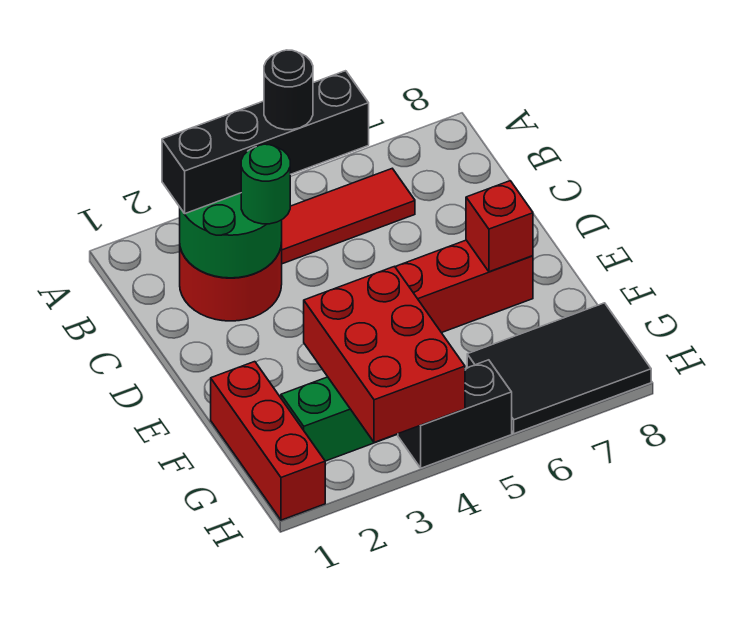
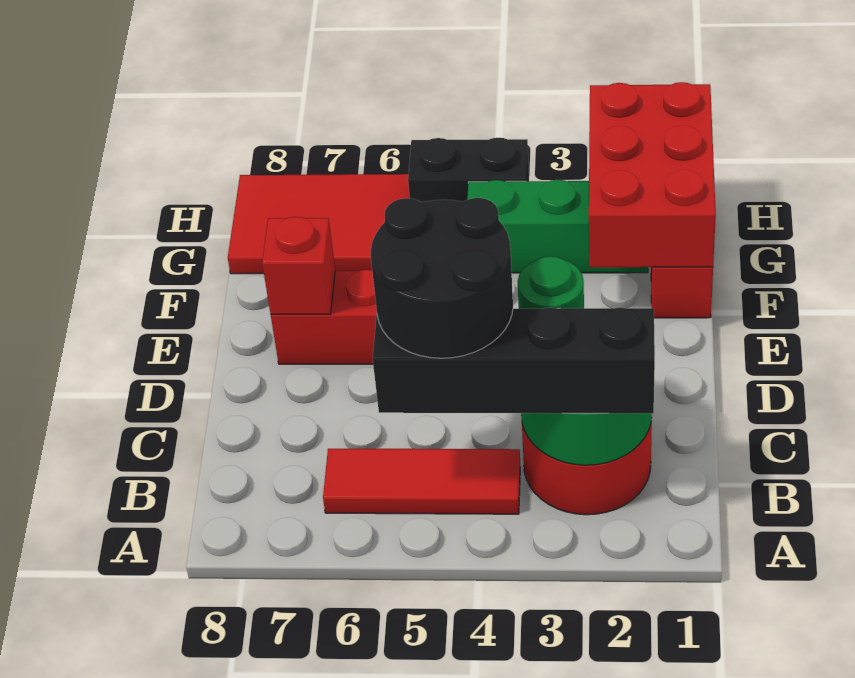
black 1x1 round brick [264,50,313,130] -> black 2x2 round brick [371,198,513,358]
red 2x3 brick [304,266,465,442] -> red 2x3 brick moved to [589,82,716,267]
black 2x3 tile [467,303,651,434] -> red 2x3 tile [228,174,410,274]

